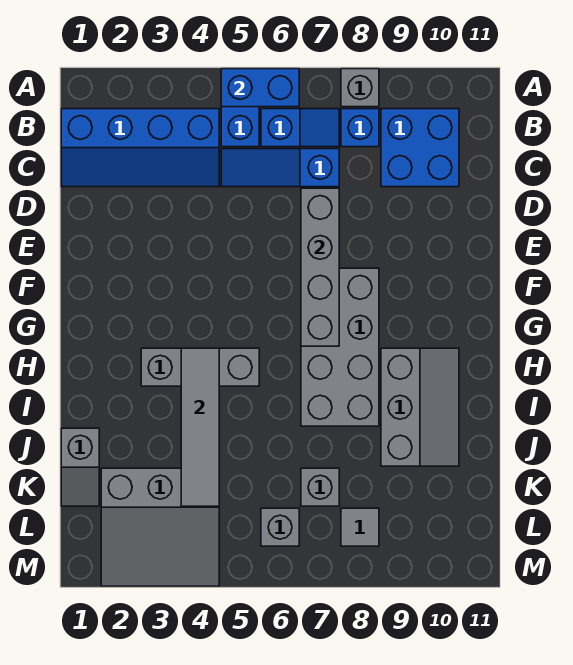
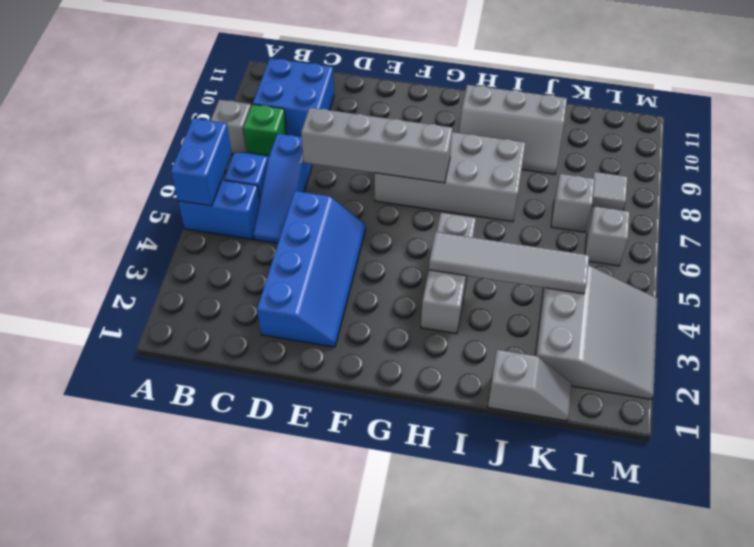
blue 2x4 slope [61,109,219,187] -> blue 2x4 slope moved to [257,191,366,347]
blue 1x1 brick [341,109,379,147] -> green 1x1 brick [244,104,287,155]
grey 2x3 slope [381,348,459,466] -> grey 2x3 slope turned to [458,85,567,174]

